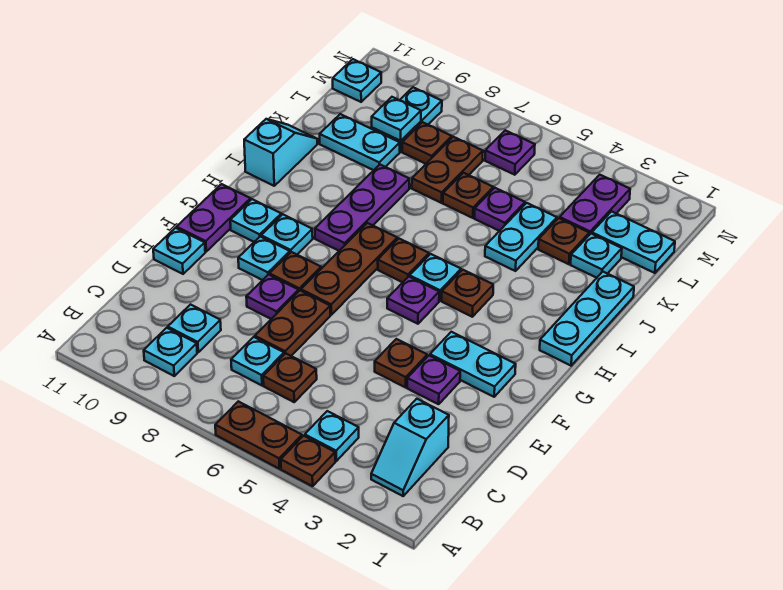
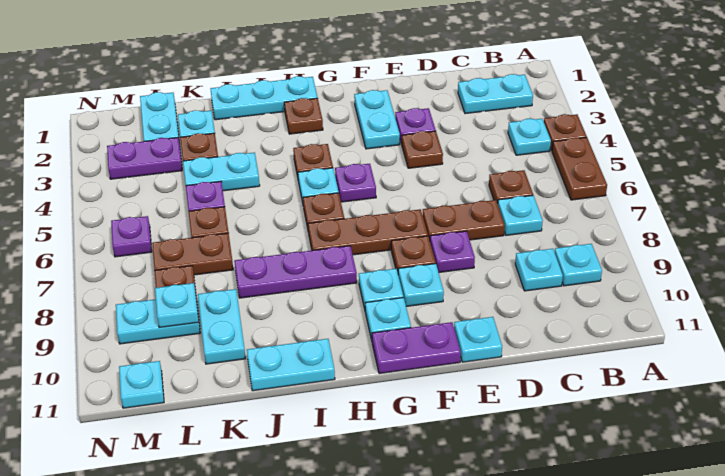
cyan 1x2 slope [371,399,449,496] -> cyan 1x2 plate [458,74,533,114]
none -> brown 1x1 plate [284,98,323,134]
cyan 1x2 slope [244,119,317,186] -> cyan 1x2 plate [247,339,335,391]

